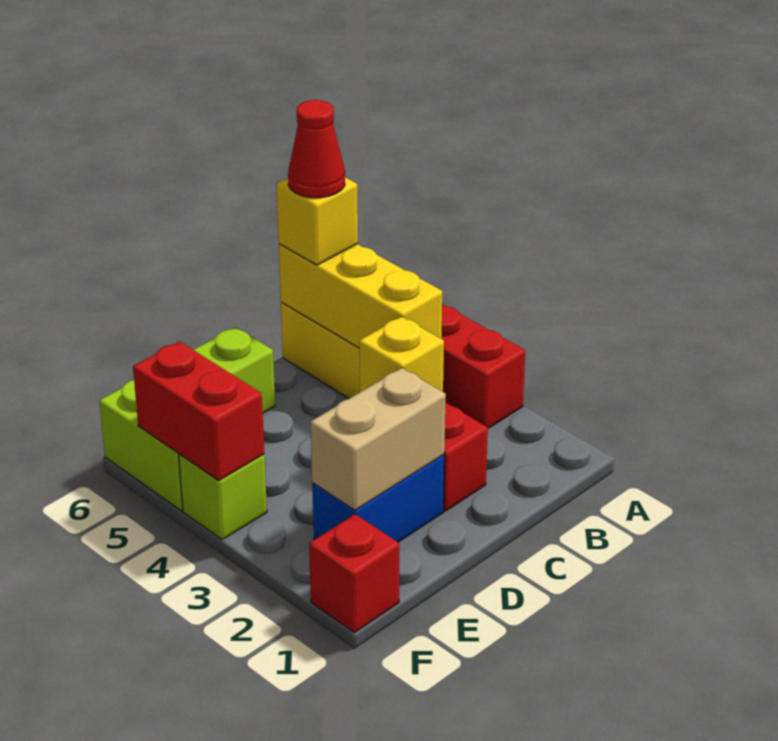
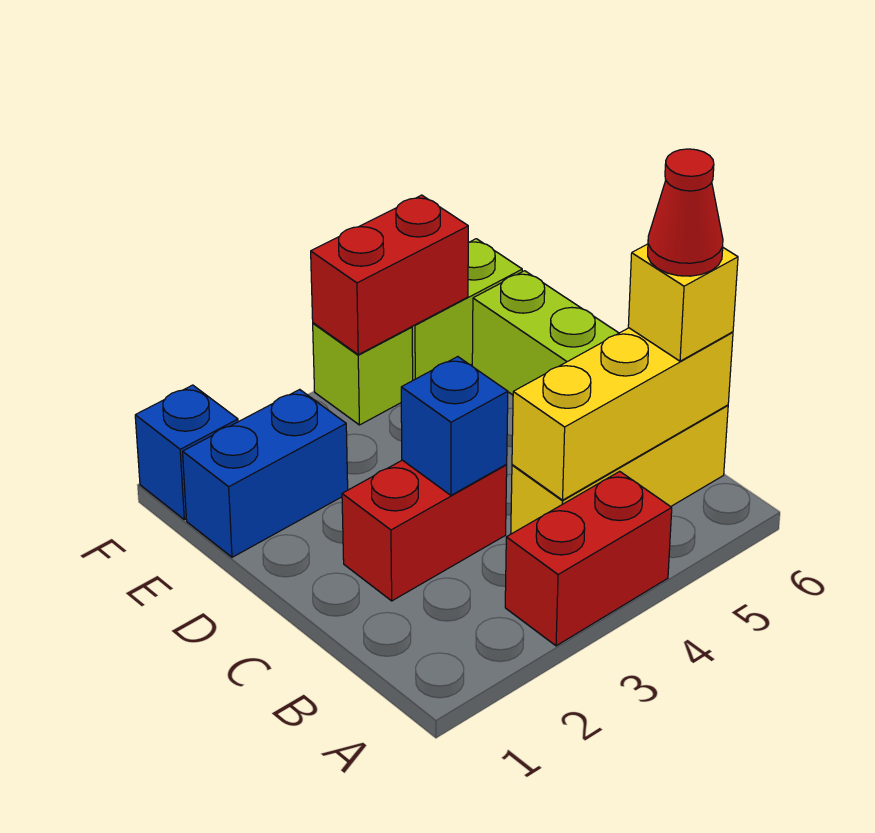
yellow 1x1 brick [359,316,444,392] -> blue 1x1 brick [401,357,508,495]
blue 1x2 brick [312,455,444,542] -> blue 1x2 brick turned to [183,389,348,557]
tan 1x2 brick [311,368,446,510] -> none
red 1x1 brick [309,514,399,633] -> blue 1x1 brick [135,385,238,520]

